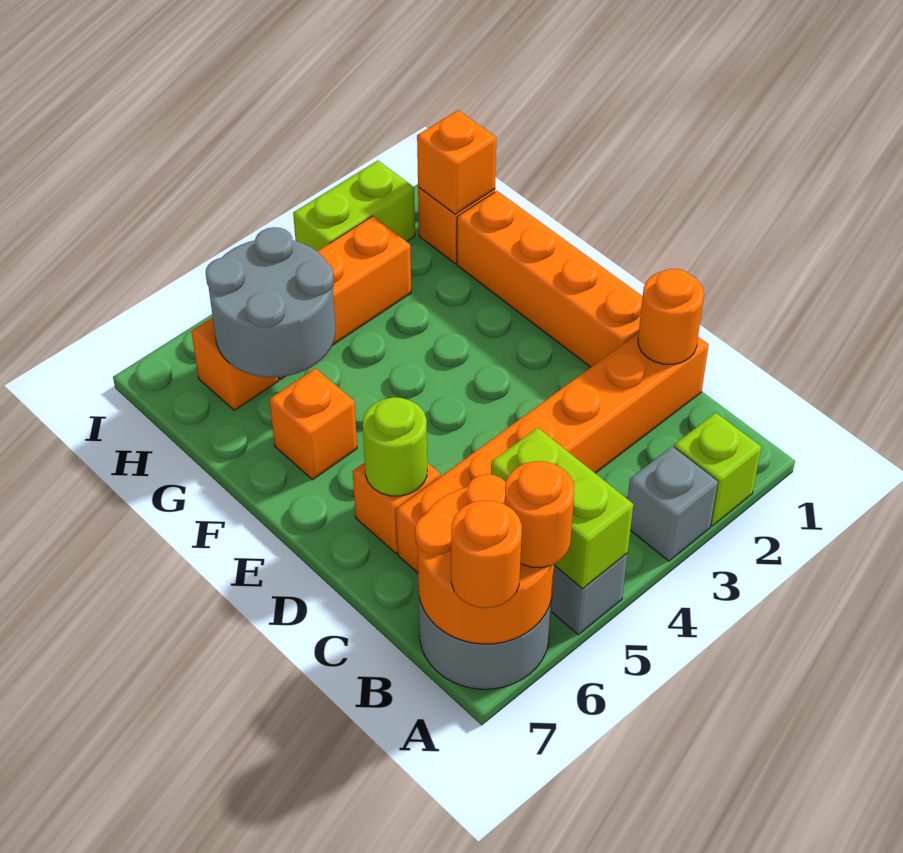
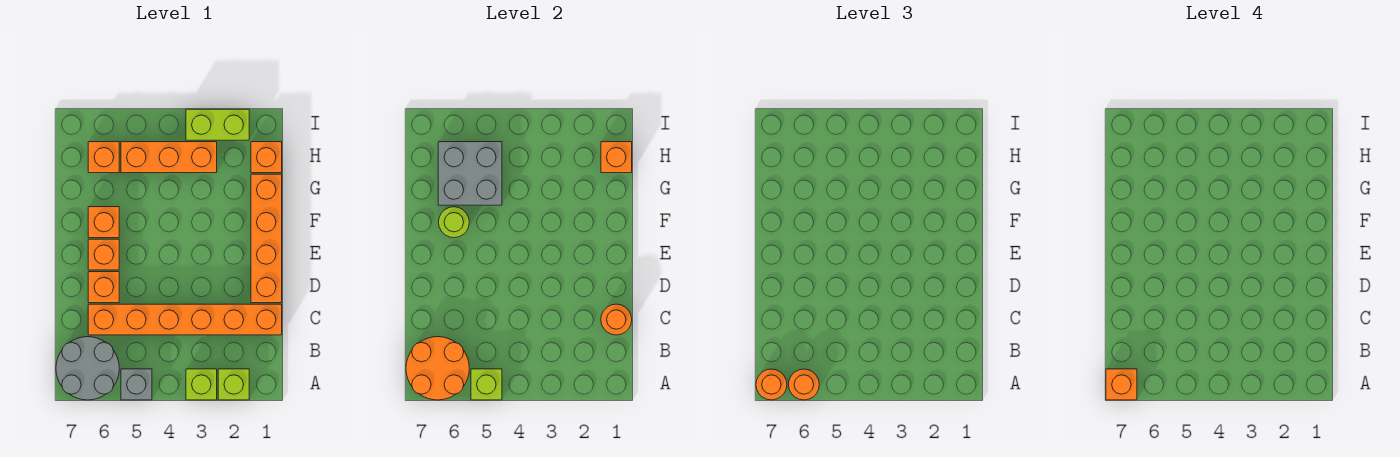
grey 1x1 brick [628,446,718,561] -> lime 1x1 brick [186,369,217,400]
lime 1x2 brick [491,428,633,589] -> lime 1x1 brick [471,369,502,400]
none -> orange 1x1 brick [1106,369,1137,400]
lime 1x1 round brick [363,397,427,496] -> lime 1x1 round brick moved to [439,207,469,238]
none -> orange 1x1 brick [88,239,119,270]
grey 2x2 round brick [206,227,335,377] -> grey 2x2 brick [438,142,502,205]

